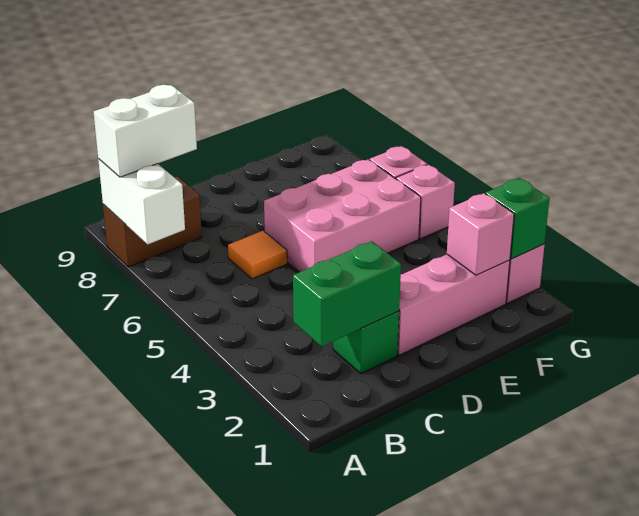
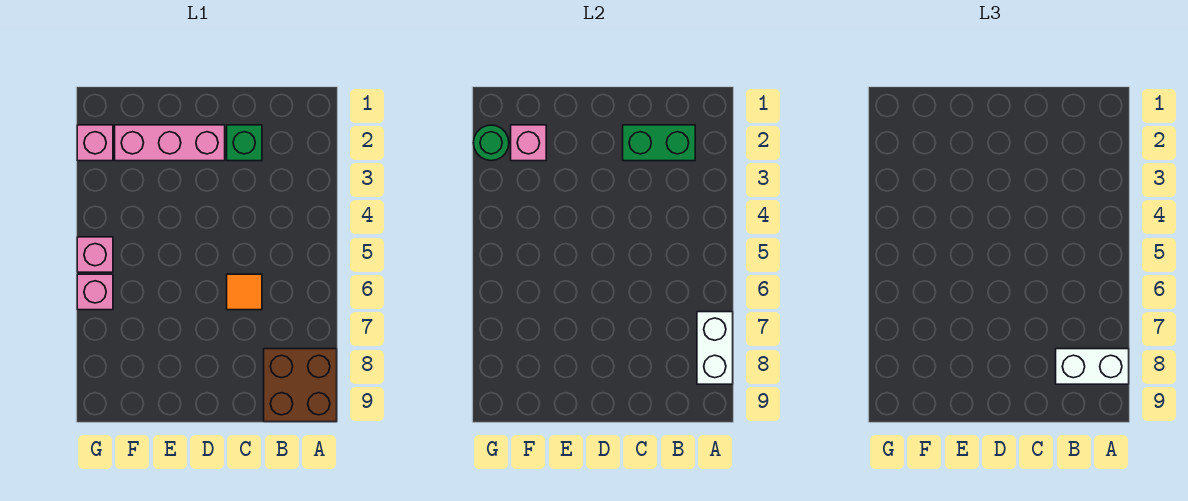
brown 1x2 brick [103,176,202,267] -> brown 2x2 brick [264,349,337,422]
pink 2x3 brick [264,159,421,272] -> none
green 1x1 brick [486,178,550,259] -> green 1x1 round brick [473,125,509,161]

